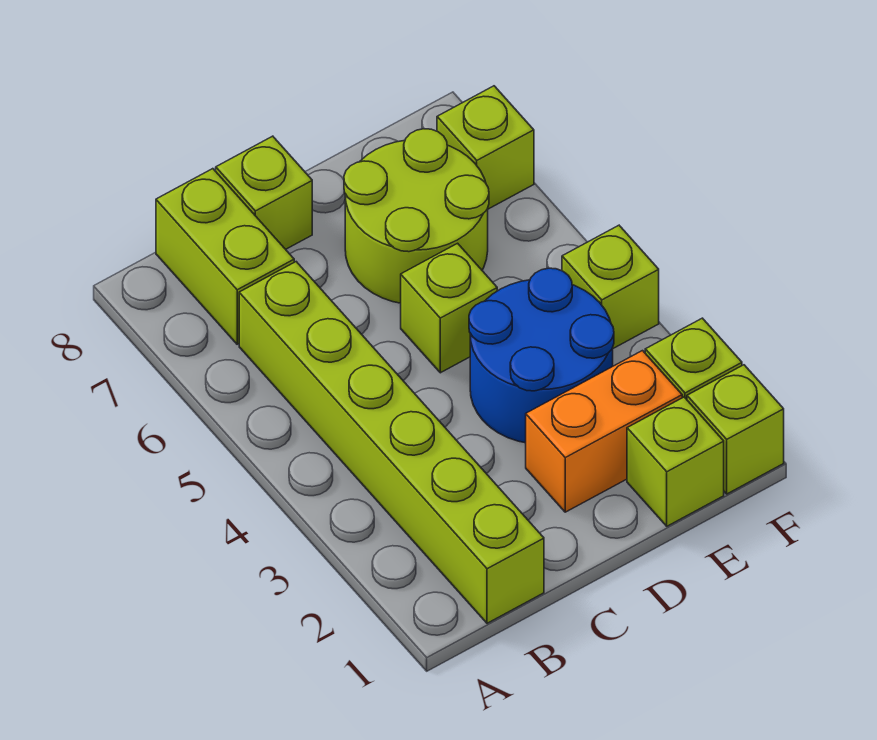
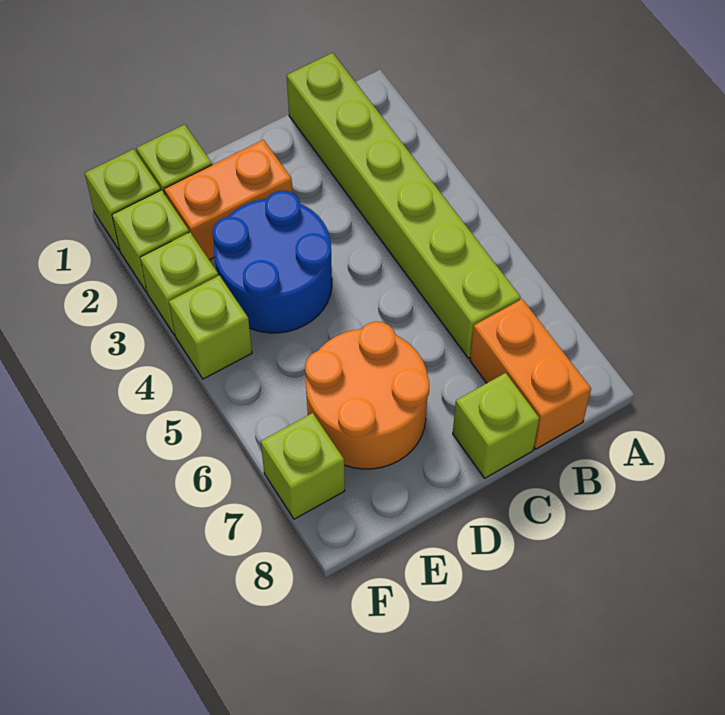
lime 1x2 brick [156,169,294,344] -> orange 1x2 brick [470,299,591,449]
lime 1x1 brick [401,243,497,373] -> lime 1x1 brick moved to [140,232,218,335]
lime 2x2 round brick [344,129,489,303] -> orange 2x2 round brick [305,322,429,469]

